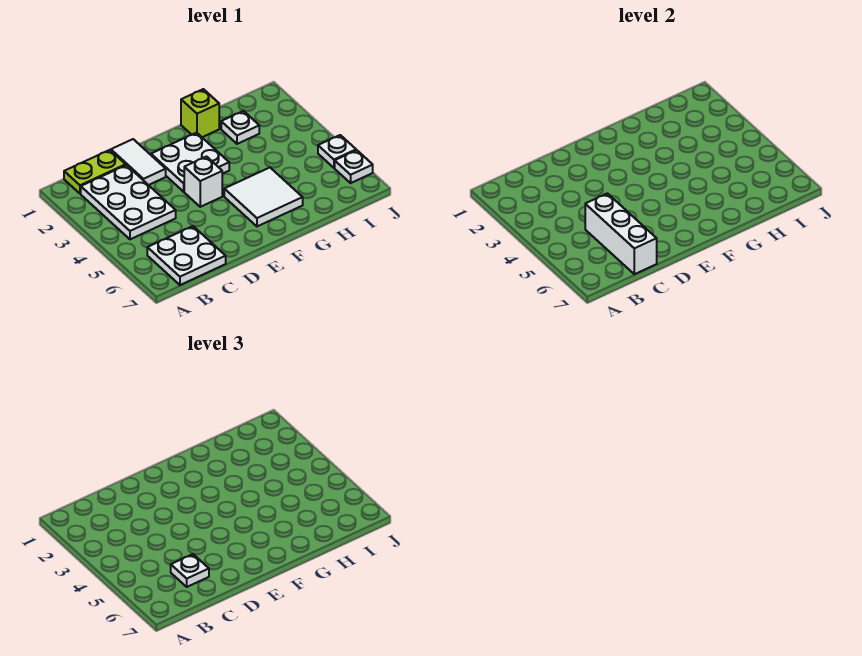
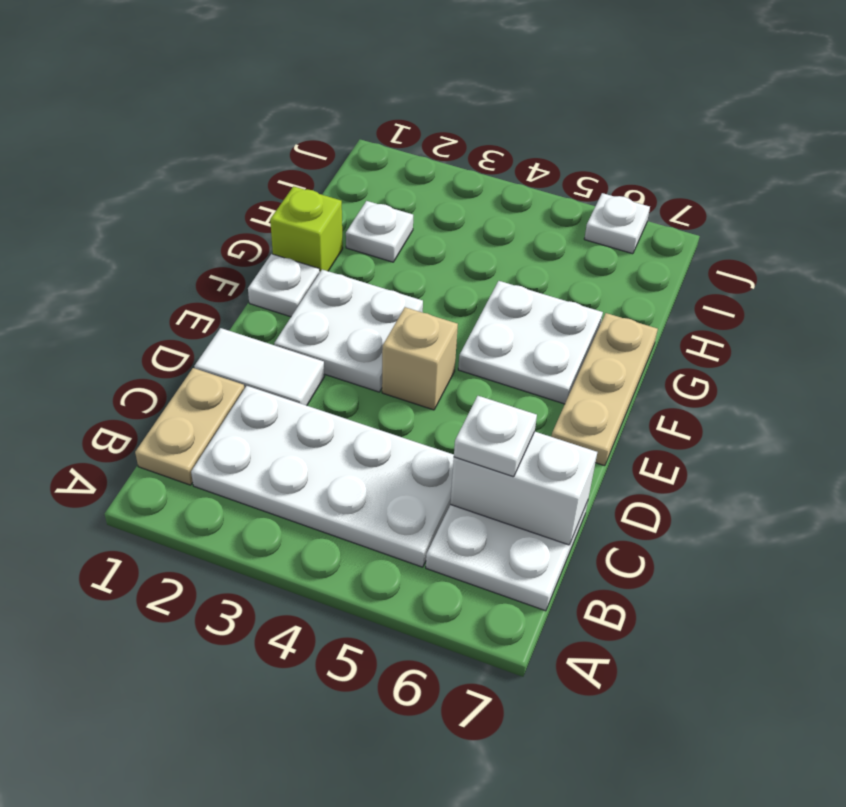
lime 1x2 plate [64,150,126,194] -> tan 1x2 plate [135,368,244,485]
white 2x3 plate [81,165,176,239] -> white 2x4 plate [191,386,454,567]
white 1x3 brick [585,193,657,274] -> white 1x2 brick [450,432,597,545]
white 1x1 brick [184,157,222,207] -> tan 1x1 brick [382,307,458,410]
none -> tan 1x3 plate [551,313,658,466]
white 2x2 tile [224,168,303,226] -> white 2x2 plate [458,281,603,404]
white 1x1 plate [318,135,356,168] -> white 1x1 plate moved to [248,254,320,317]

